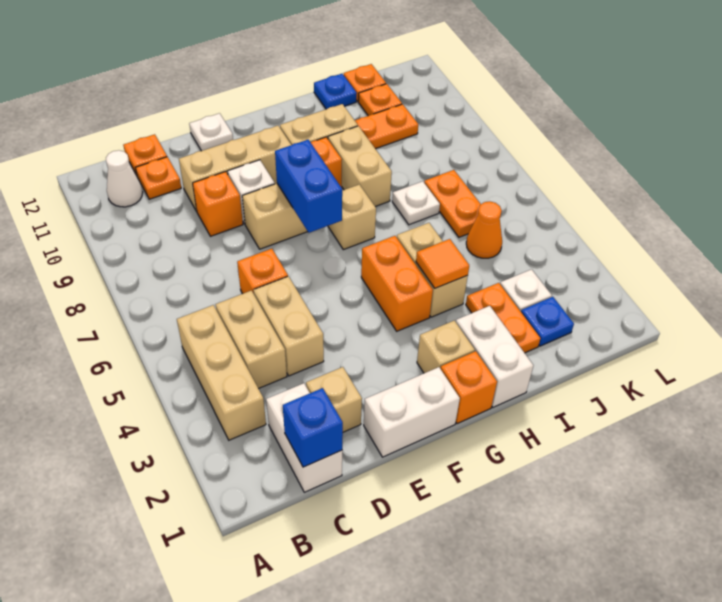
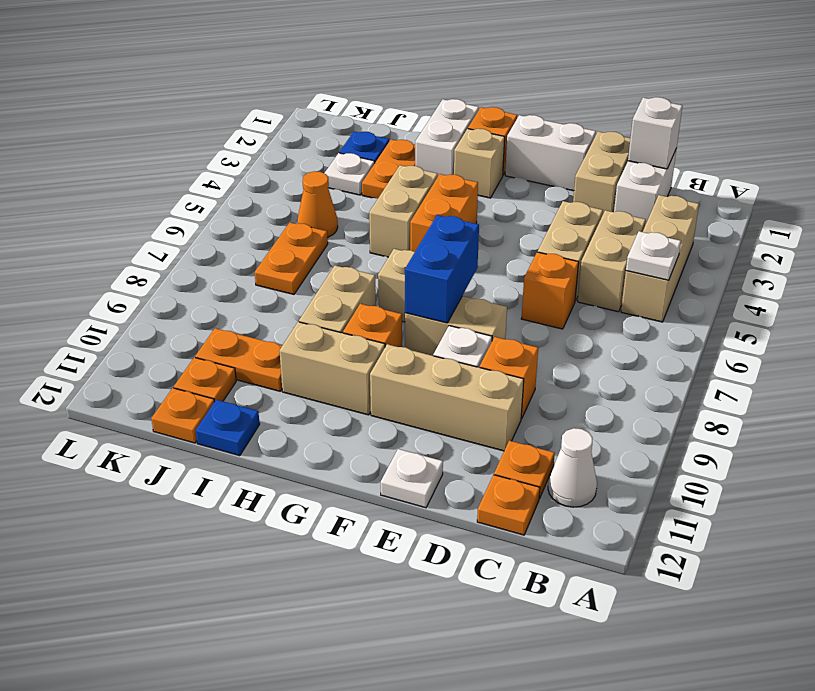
blue 1x1 brick [283,388,343,467] -> white 1x1 brick [628,97,682,169]
tan 1x1 brick [306,367,362,432] -> tan 1x2 brick [573,132,631,215]
orange 1x1 tile [416,239,469,288] -> none
white 1x1 plate [392,181,440,225] -> white 1x1 plate moved to [626,231,681,280]

